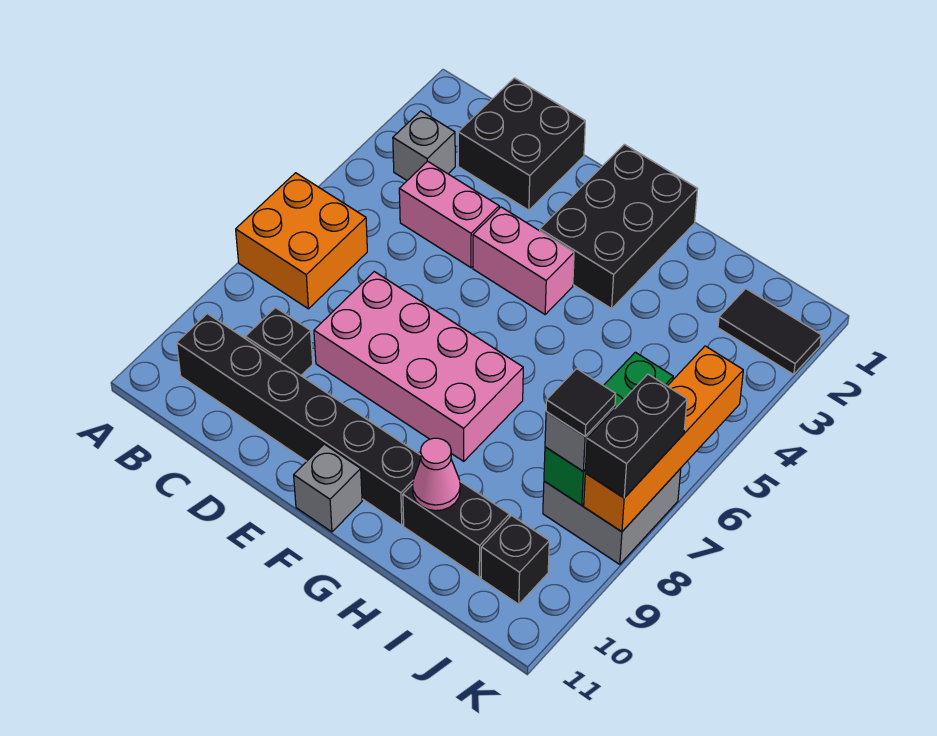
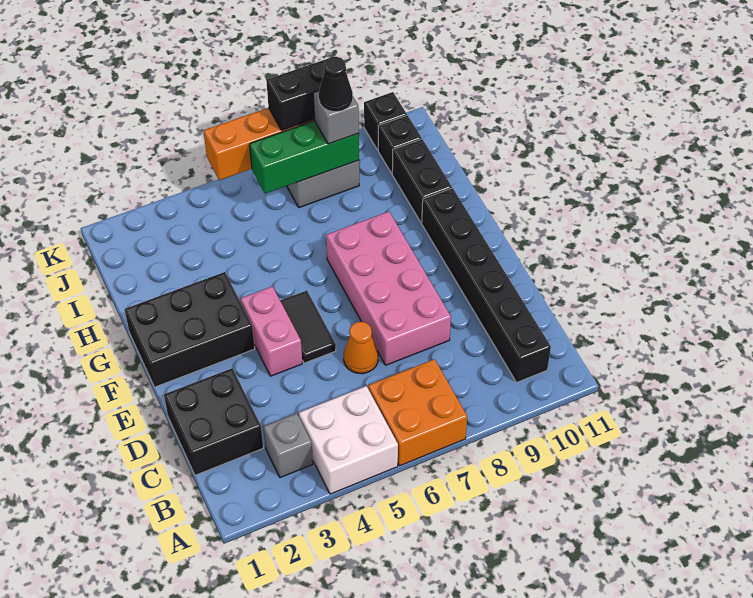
none -> white 2x2 brick [299,386,398,494]
pink 1x2 brick [399,161,499,268] -> none
black 1x1 brick [245,308,313,375] -> black 1x1 brick moved to [364,92,407,150]
none -> orange 1x1 cone [344,322,378,374]
grey 1x1 brick [294,444,362,532] -> none
pink 1x1 cone [412,438,460,511] -> none
black 1x2 tile [718,289,822,374] -> black 1x2 tile moved to [280,291,336,363]
black 1x1 tile [546,369,616,436] -> black 1x1 cone [319,57,353,112]

